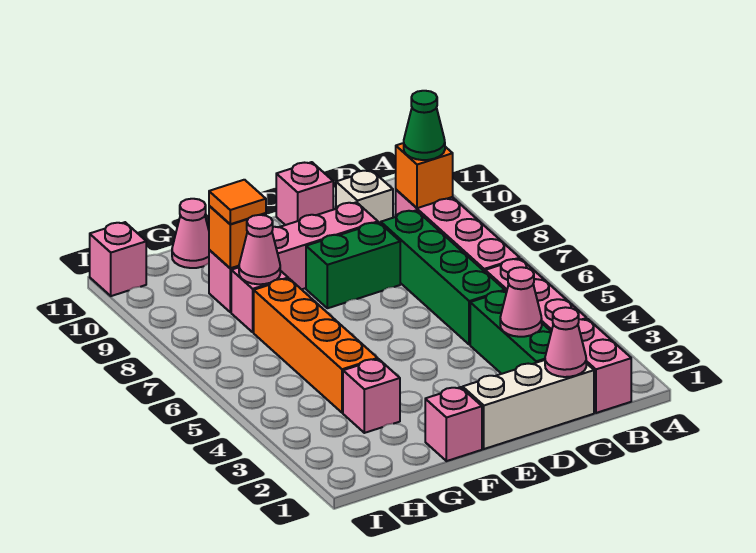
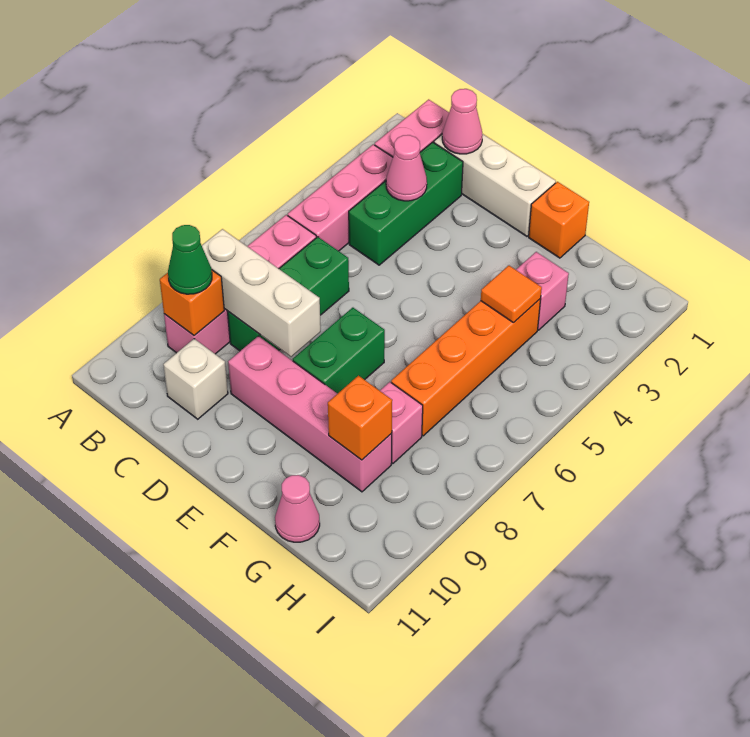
none -> white 1x3 brick [202,229,321,357]
green 1x4 brick [381,210,505,345] -> green 1x3 brick [228,237,349,351]
green 1x2 brick [306,222,400,308] -> green 1x2 brick turned to [293,308,385,394]
pink 1x1 brick [276,162,333,225] -> none
pink 1x1 brick [425,387,482,461] -> orange 1x1 brick [529,182,589,258]
pink 1x1 cone [239,215,280,284] -> none
orange 1x1 tile [209,180,266,224] -> orange 1x1 tile moved to [481,266,542,323]
pink 1x1 brick [90,222,146,296] -> none

